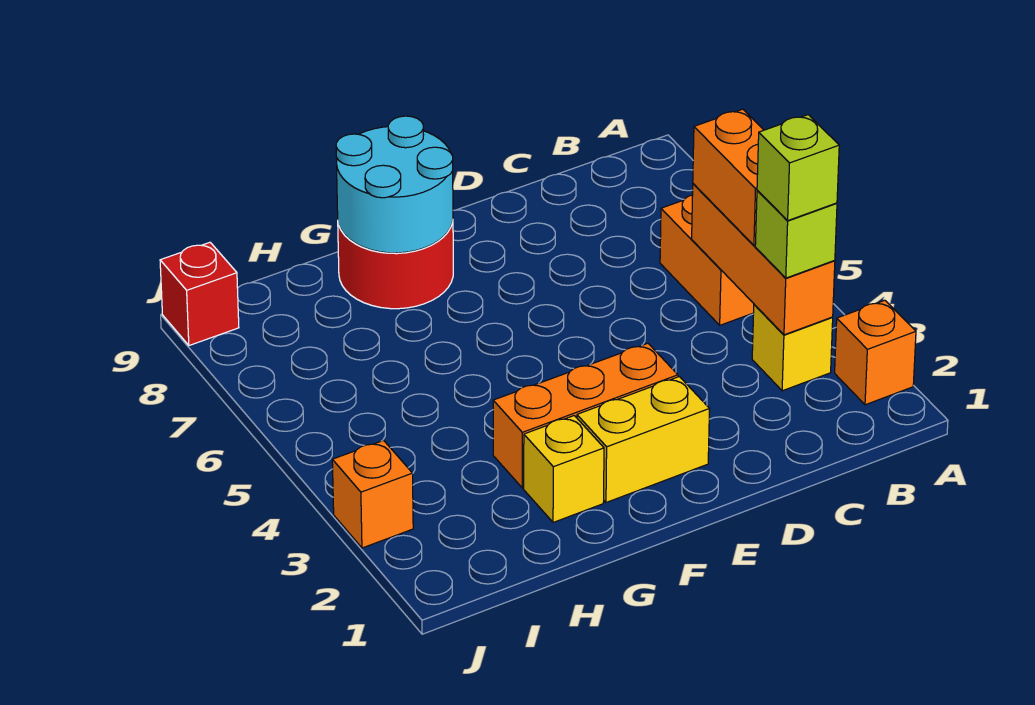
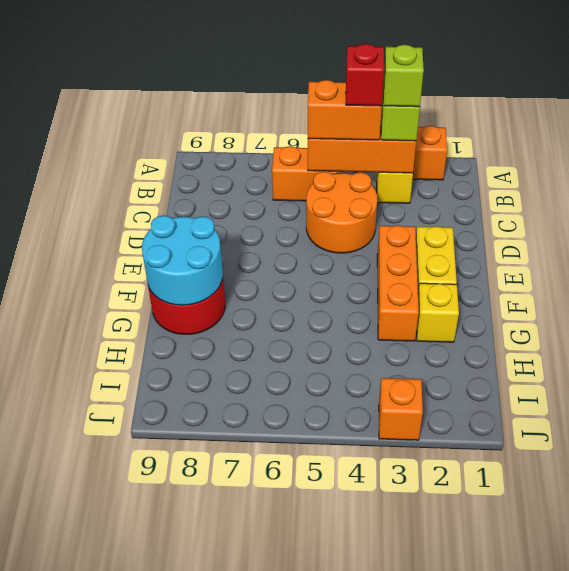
none -> orange 2x2 round brick [306,171,378,253]
red 1x1 brick [160,242,239,345] -> red 1x1 brick moved to [346,44,384,106]

